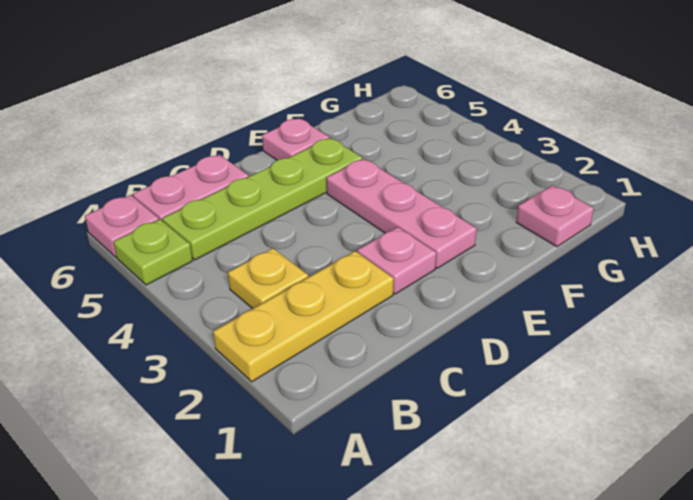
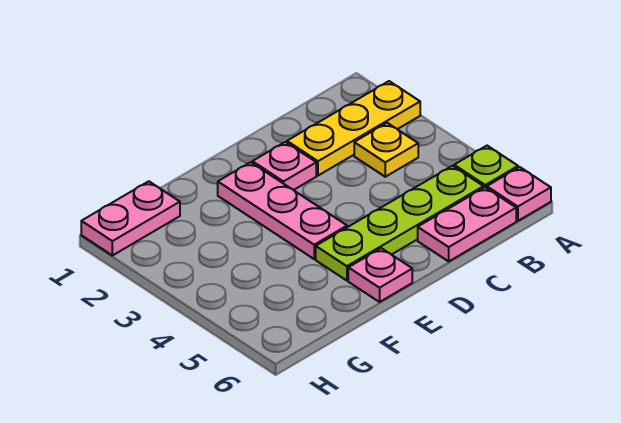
pink 1x1 plate [516,185,594,247] -> pink 1x2 plate [81,181,180,255]

